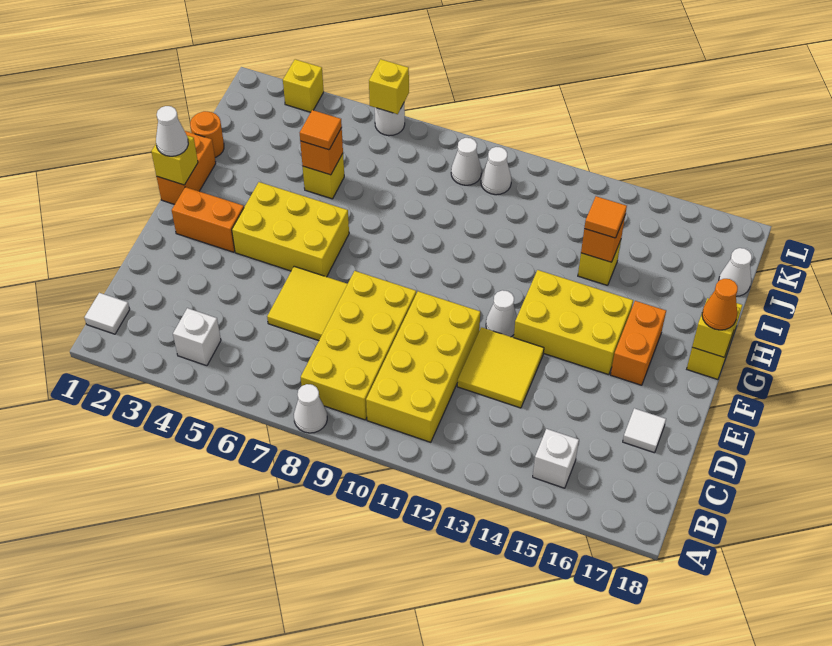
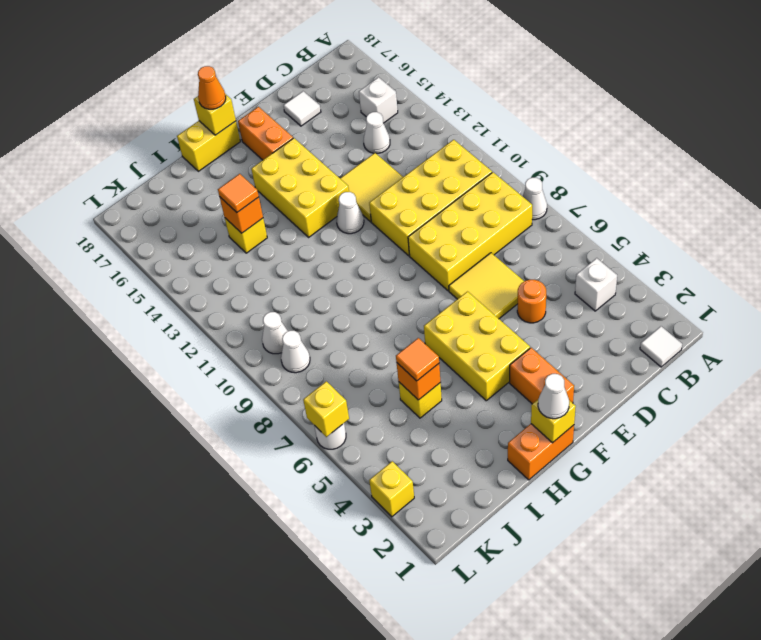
orange 1x2 brick [611,301,666,385] -> orange 1x2 brick turned to [238,107,293,160]
orange 1x1 round brick [190,111,224,157] -> orange 1x1 round brick moved to [517,280,546,323]
white 1x1 cone [719,248,752,296] -> white 1x1 cone moved to [364,112,390,153]

